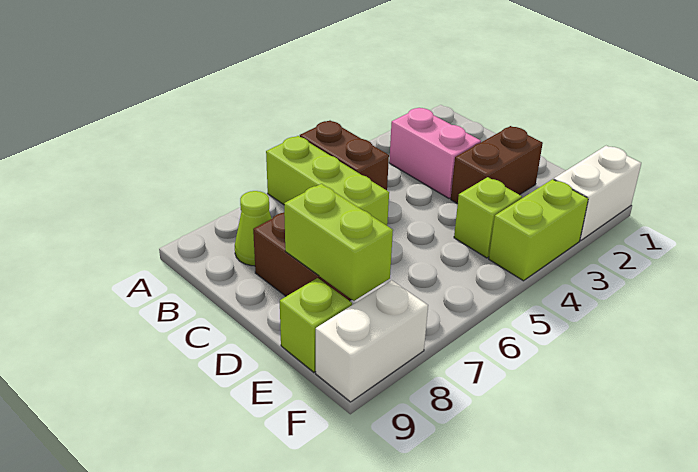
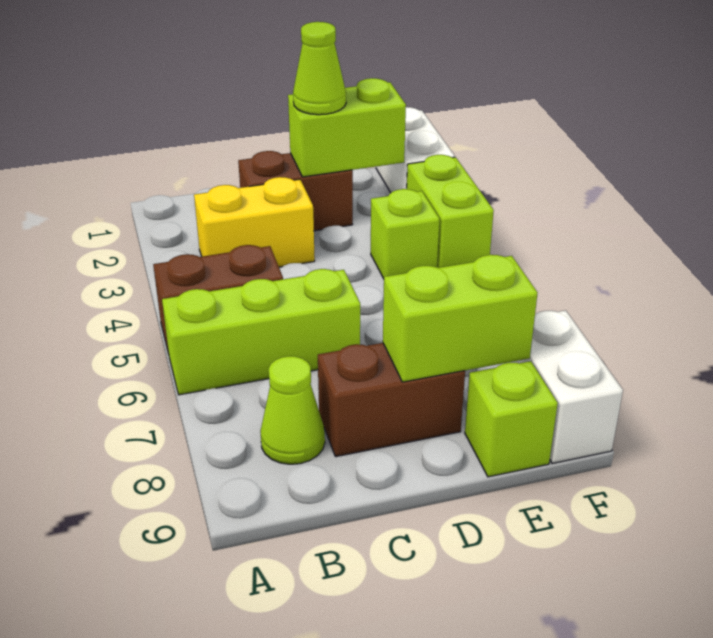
pink 1x2 brick [389,108,481,198] -> yellow 1x2 brick [194,177,315,267]
brown 1x2 brick [451,126,543,204] -> brown 1x2 brick turned to [238,151,353,231]
none -> lime 1x2 brick [288,78,406,177]
none -> lime 1x1 cone [293,22,346,115]

